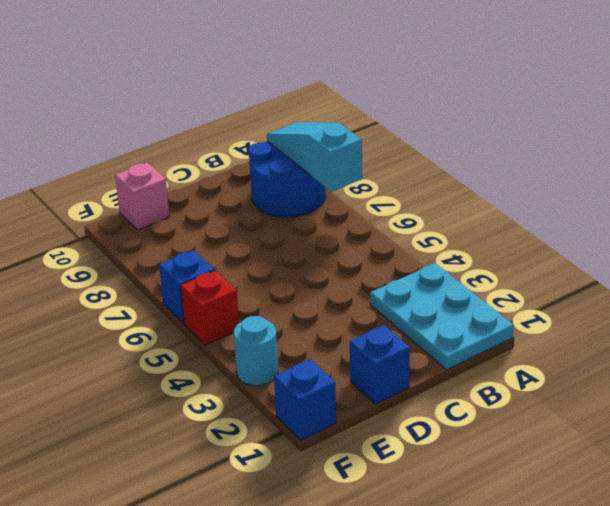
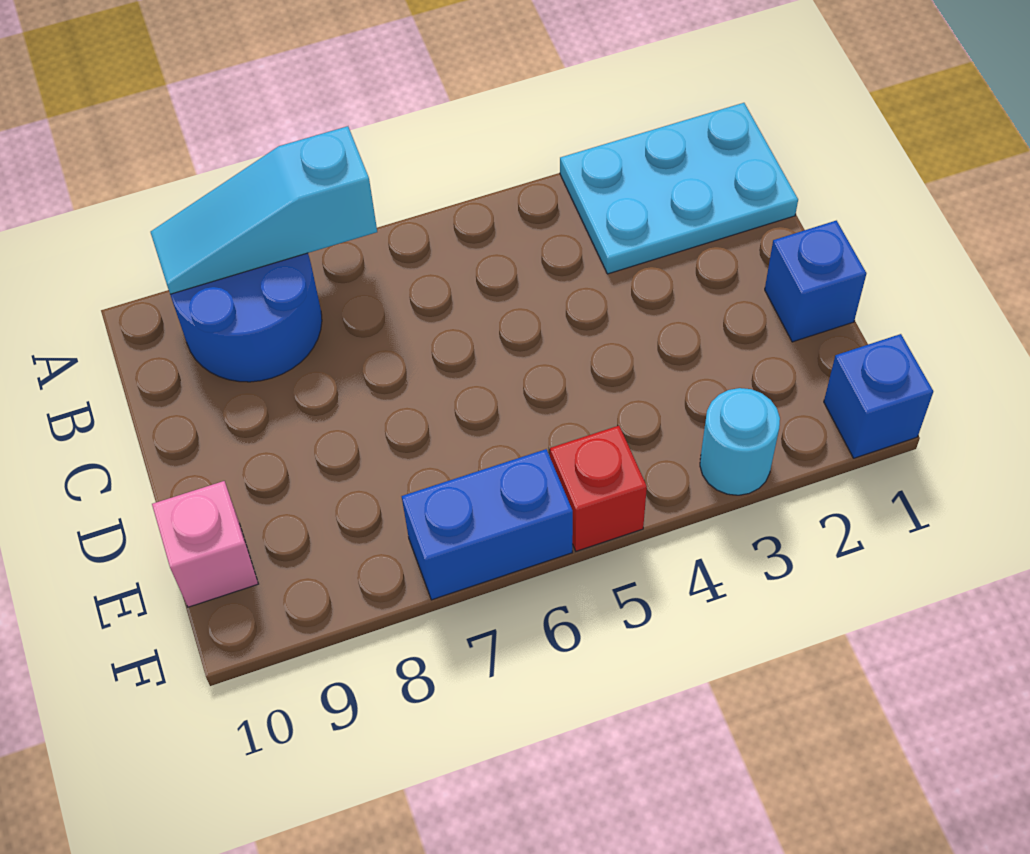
blue 1x1 brick [159,250,214,323] -> blue 1x2 brick [402,449,573,600]

